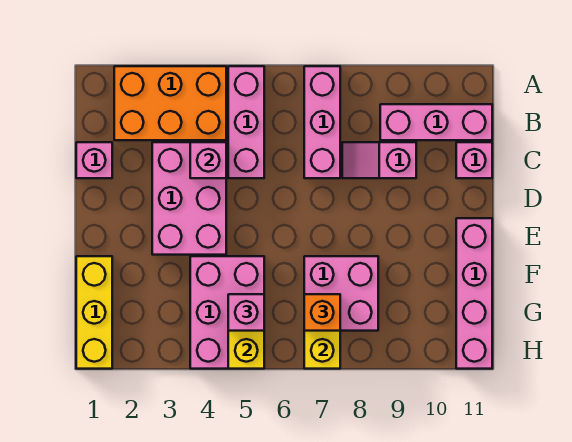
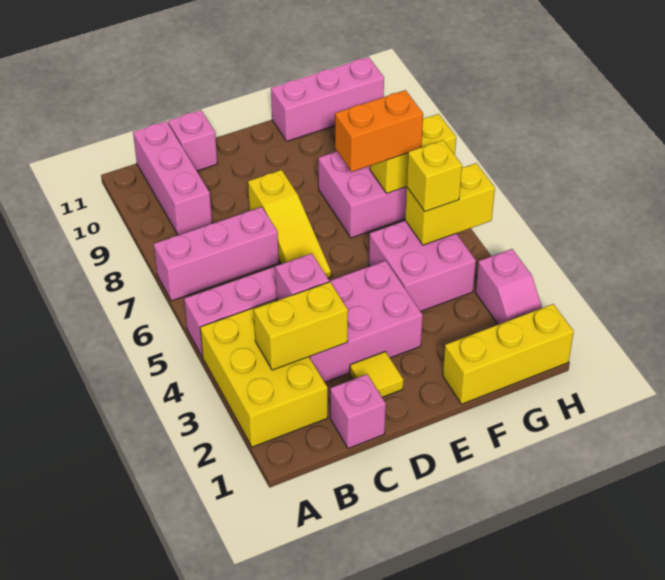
orange 2x3 brick [114,66,226,140] -> yellow 2x3 brick [200,300,328,447]
none -> yellow 1x2 brick [254,282,348,370]
pink 1x2 slope [342,142,416,178] -> pink 1x2 slope moved to [475,249,542,325]
none -> yellow 1x1 tile [350,352,403,397]
none -> yellow 1x3 slope [248,170,331,278]
pink 1x4 brick [456,218,492,369] -> pink 1x3 brick [271,57,384,141]
pink 2x3 brick [190,256,264,369] -> pink 2x2 brick [369,221,476,311]
pink 1x1 brick [228,294,264,331] -> yellow 1x1 brick [407,140,462,212]
orange 1x1 brick [304,294,340,331] -> orange 1x2 brick [335,90,423,172]

